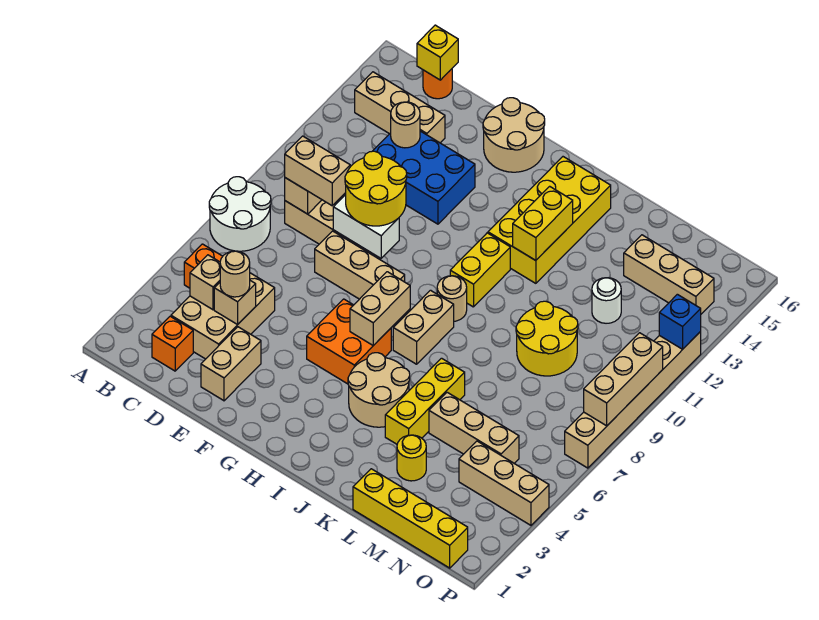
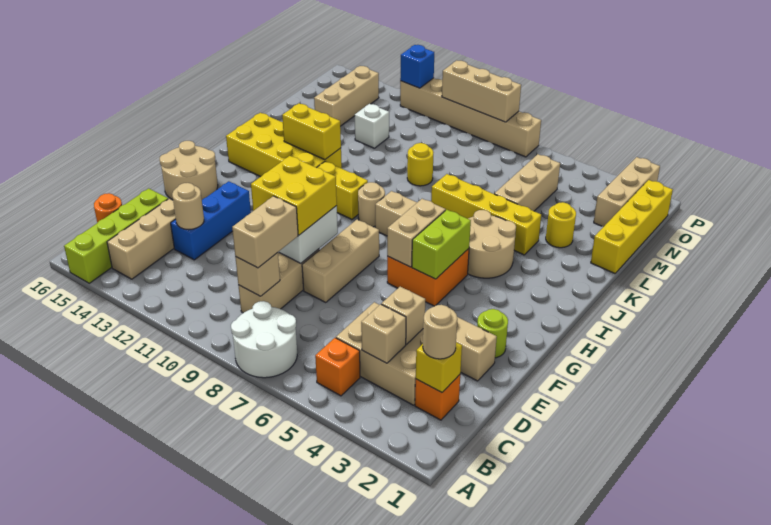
none -> lime 1x4 brick [64,188,168,283]
yellow 1x1 brick [417,25,458,80] -> yellow 1x1 brick moved to [416,342,462,392]
tan 1x1 round brick [220,251,250,297] -> tan 1x1 round brick moved to [423,305,457,359]
blue 2x3 brick [373,131,475,224] -> blue 1x3 brick [171,181,251,260]
yellow 2x2 round brick [345,151,407,226] -> yellow 2x2 brick [251,156,337,235]
none -> lime 1x1 round brick [477,309,508,358]
none -> lime 1x2 brick [412,210,471,279]
tan 1x2 brick [350,272,410,346] -> tan 1x2 brick turned to [387,199,446,267]
yellow 1x3 brick [385,358,465,444] -> yellow 1x4 brick [431,174,541,255]
yellow 2x2 round brick [516,301,578,376] -> yellow 1x1 round brick [407,143,433,186]
white 1x1 round brick [592,278,621,323] -> white 1x1 brick [355,104,389,148]
tan 1x3 brick [459,441,549,525] -> tan 1x3 brick moved to [594,157,660,227]

